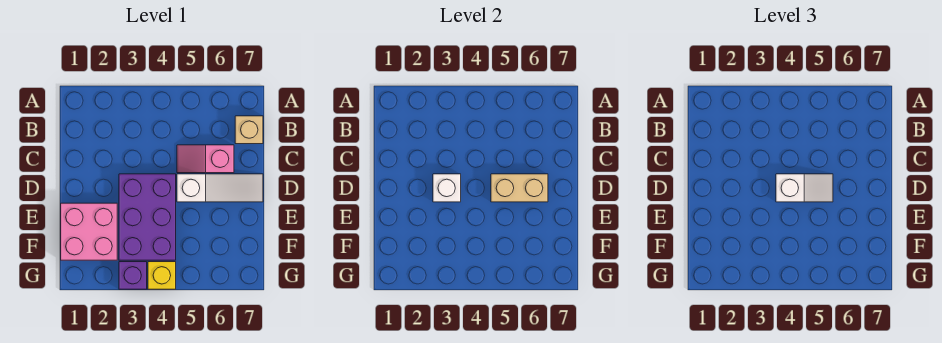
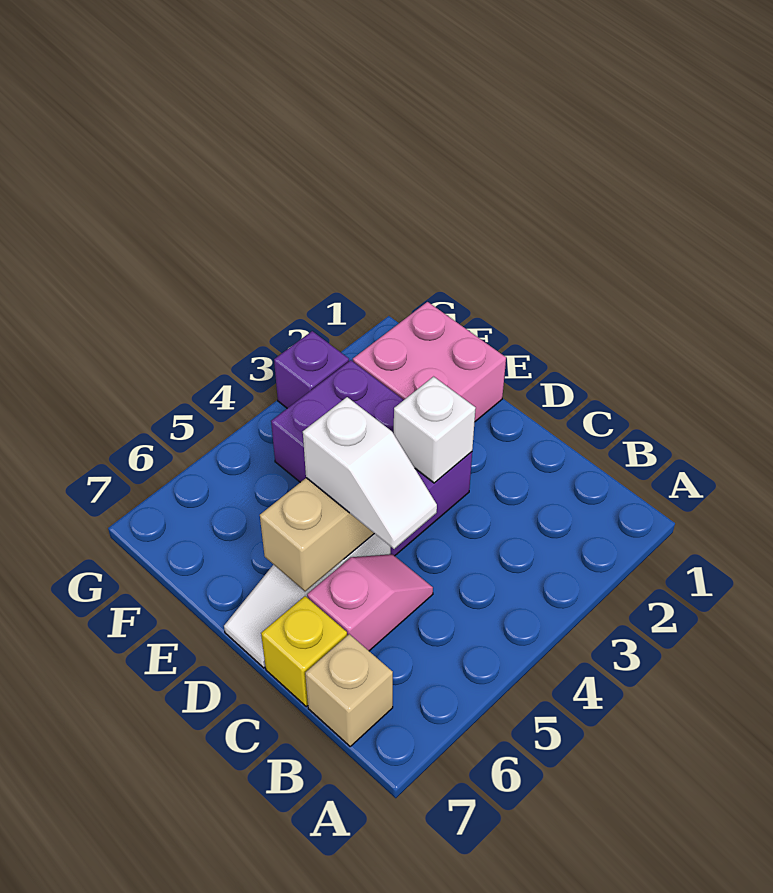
white 1x2 slope [776,174,833,202] -> white 1x2 slope turned to [303,397,437,549]
yellow 1x1 brick [148,262,176,289] -> yellow 1x1 brick moved to [261,596,347,706]

